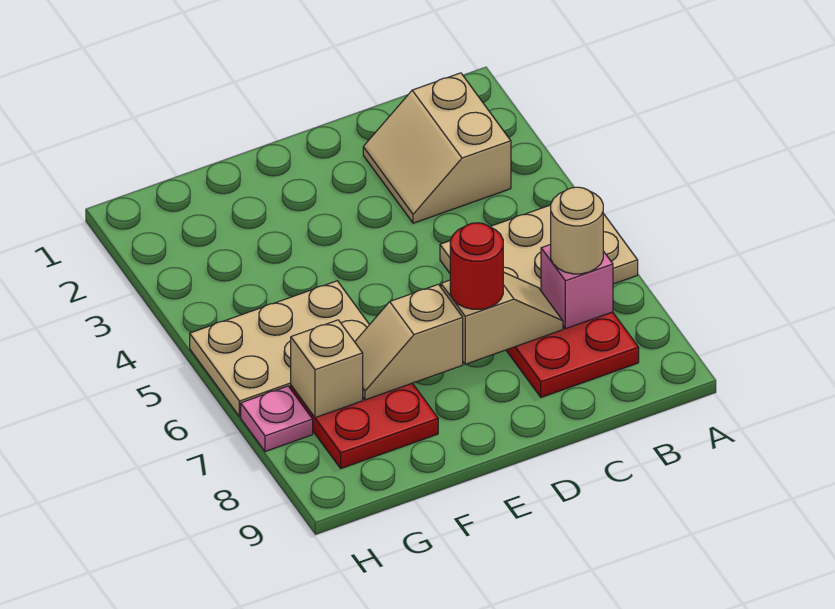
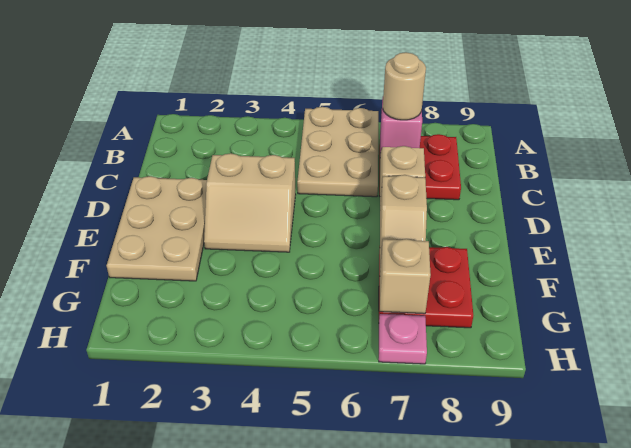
tan 2x2 slope [363,73,511,223] -> tan 2x2 slope moved to [204,153,296,252]
red 1x1 round brick [450,223,503,309] -> none
tan 2x3 plate [190,281,369,417] -> tan 2x3 plate moved to [107,176,207,281]

